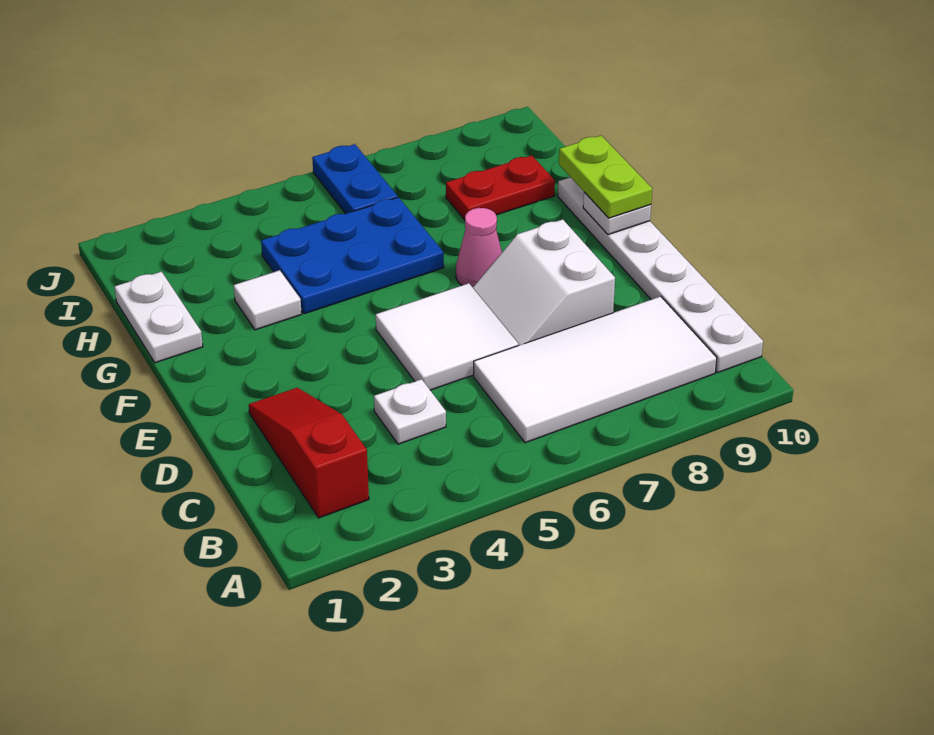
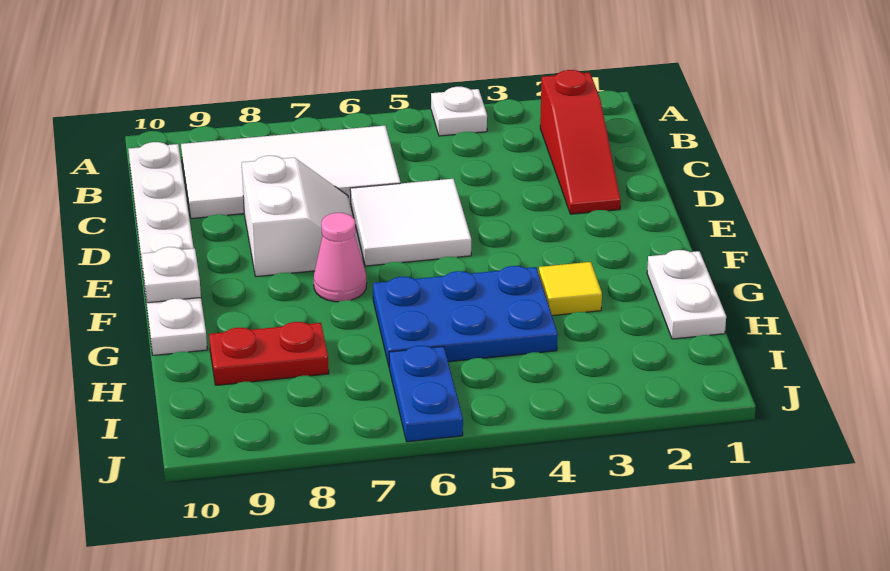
white 1x1 plate [374,379,446,444] -> white 1x1 plate moved to [431,87,487,136]
lime 1x2 plate [559,136,652,218] -> none
white 1x1 tile [234,270,302,330] -> yellow 1x1 tile [539,262,602,316]

